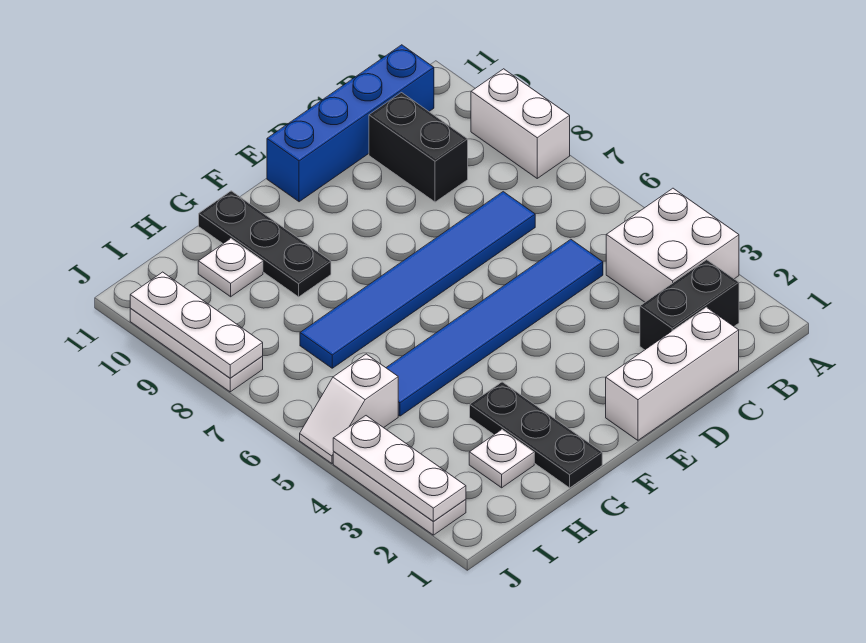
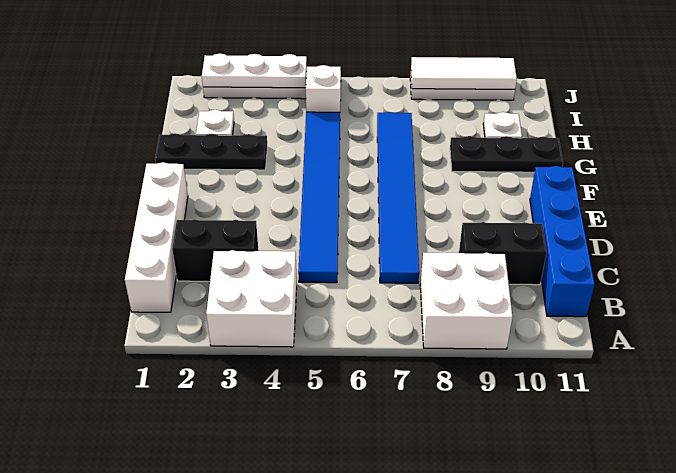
white 1x2 brick [471,69,570,178] -> white 2x2 brick [420,252,513,349]
black 1x2 brick [640,260,739,350] -> black 1x2 brick turned to [172,219,259,281]
white 1x3 brick [606,307,739,440] -> white 1x4 brick [125,162,188,312]
white 1x3 plate [130,272,263,378] -> white 1x3 tile [411,57,517,89]

